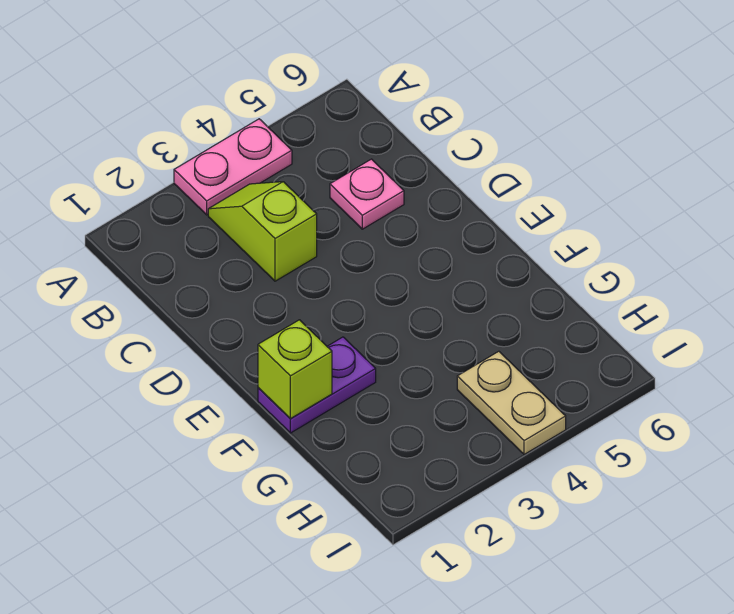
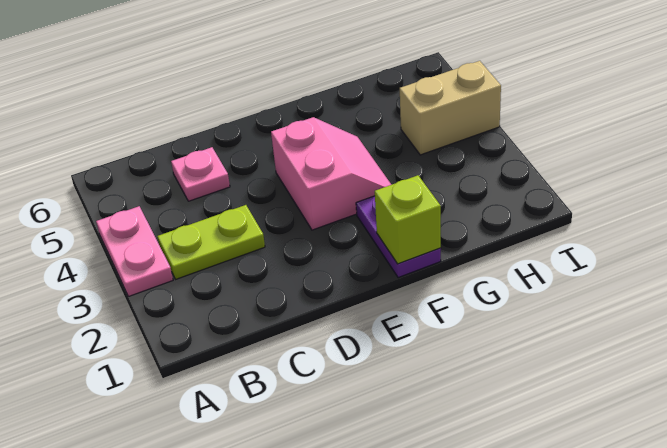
lime 1x2 slope [208,182,317,281] -> lime 1x2 plate [157,205,265,279]
none -> pink 2x2 slope [271,117,391,230]
tan 1x2 plate [457,351,566,455] -> tan 1x2 brick [400,61,501,155]

